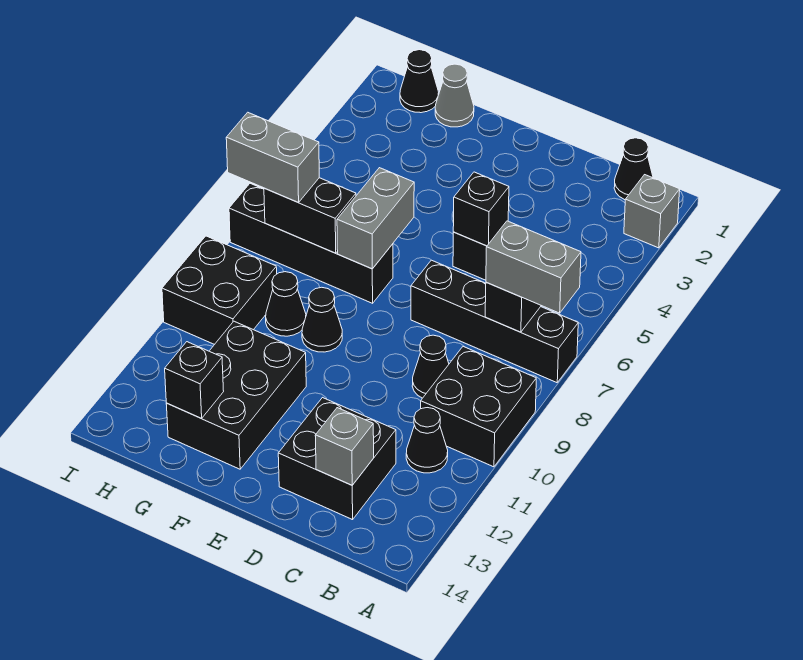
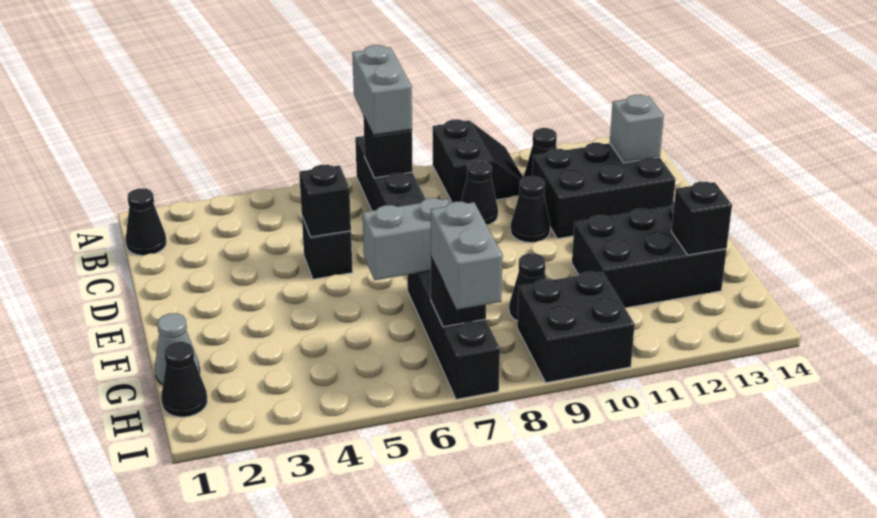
grey 1x1 brick [624,175,680,248] -> none
black 2x2 brick [421,347,536,467] -> black 2x2 slope [433,119,523,203]
black 2x2 brick [278,398,396,520] -> black 2x3 brick [532,143,676,239]
black 1x1 cone [302,287,342,352] -> black 1x1 cone moved to [511,176,550,243]
black 1x2 brick [264,178,356,253] -> black 1x1 brick [431,258,486,327]

